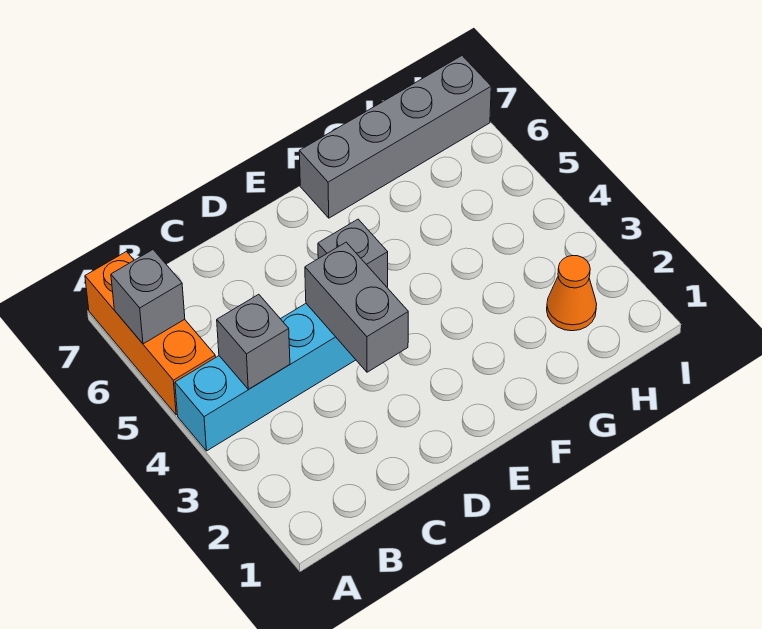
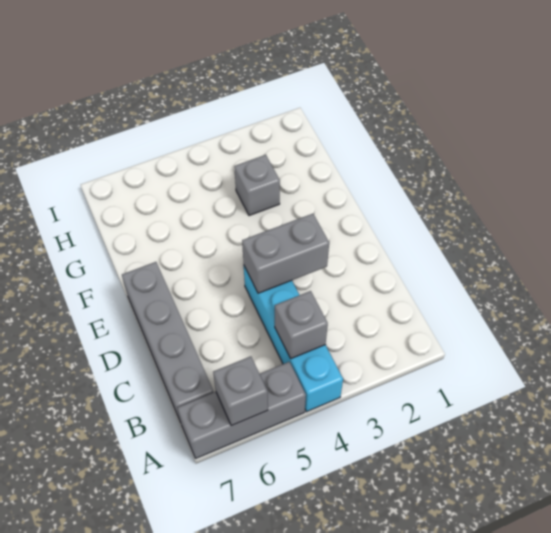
orange 1x3 brick [85,252,216,415] -> grey 1x3 brick [177,362,306,458]
grey 1x1 brick [318,219,388,287] -> grey 1x1 brick moved to [234,155,280,216]
grey 1x4 brick [299,56,491,218] -> grey 1x4 brick moved to [122,262,214,422]
orange 1x1 cone [547,256,597,331] -> none

